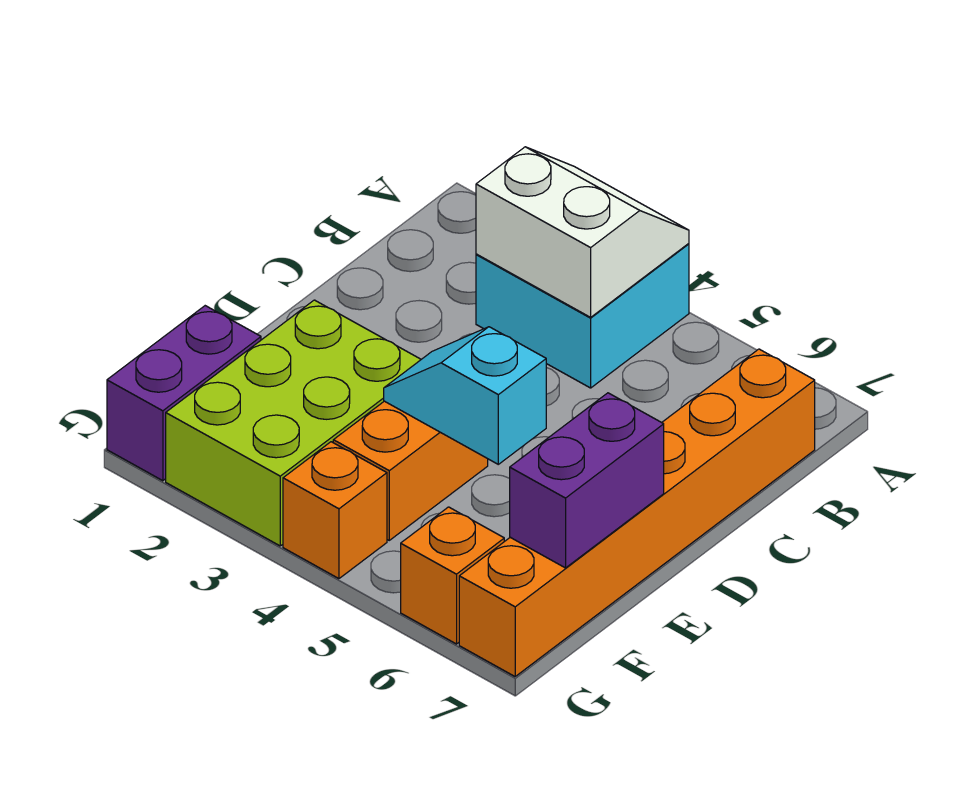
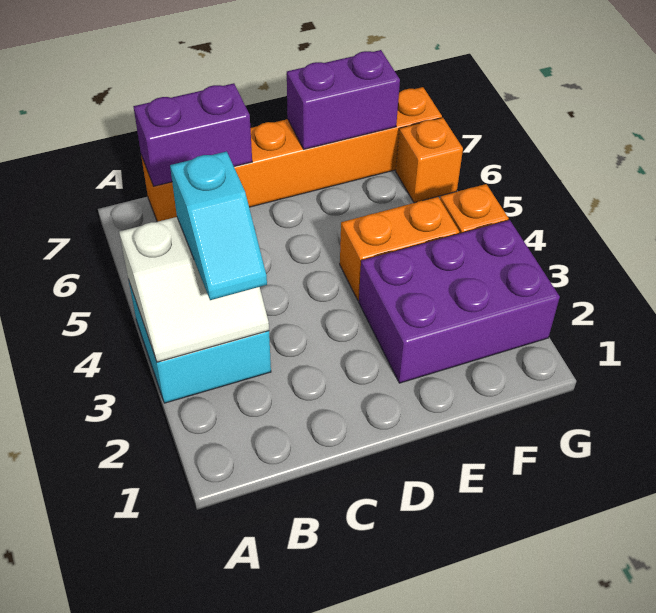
white 2x2 slope [476,147,689,317] -> white 2x2 slope turned to [119,217,269,362]
lime 2x3 brick [166,300,421,546] -> purple 2x3 brick [359,220,560,383]
cyan 1x2 slope [384,327,546,464] -> cyan 1x2 slope moved to [170,151,267,300]
purple 1x2 brick [107,306,261,481] -> purple 1x2 brick moved to [133,83,252,186]

